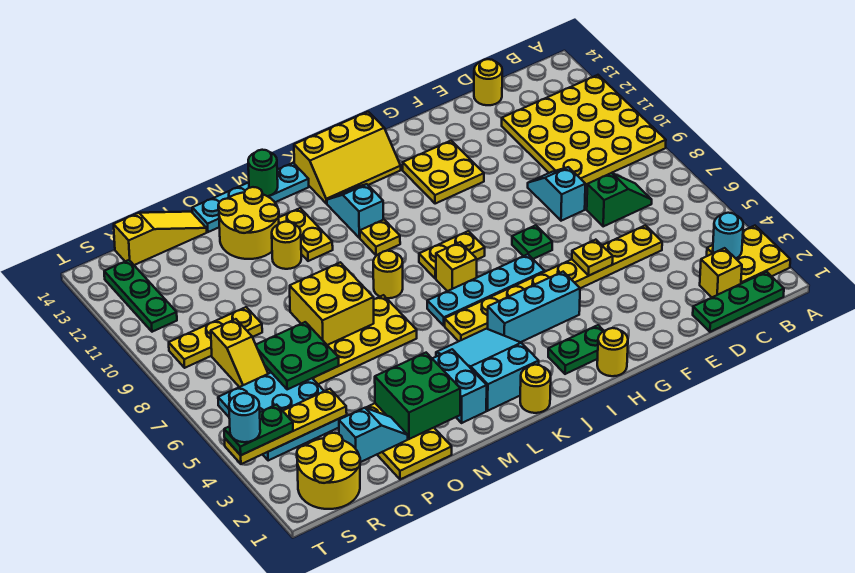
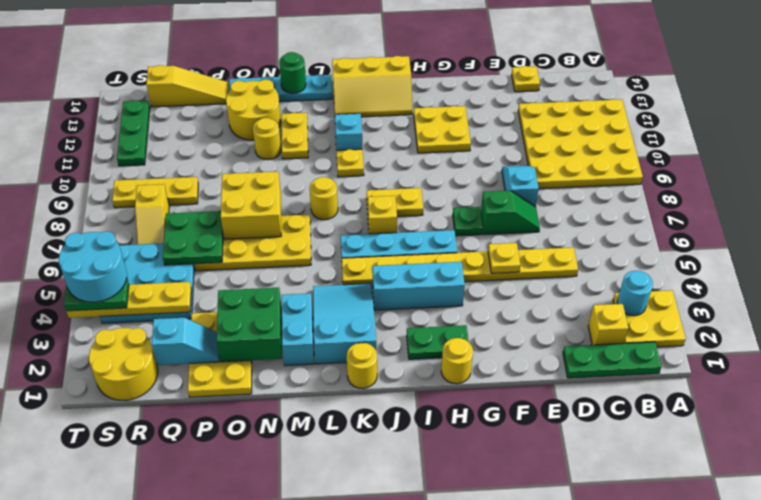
green 1x2 slope [587,173,652,226] -> green 1x2 slope moved to [481,191,540,235]
yellow 1x1 round brick [474,59,502,105] -> yellow 1x1 plate [512,66,540,92]
cyan 1x1 round brick [229,393,260,442] -> cyan 2x2 round brick [59,231,127,302]

